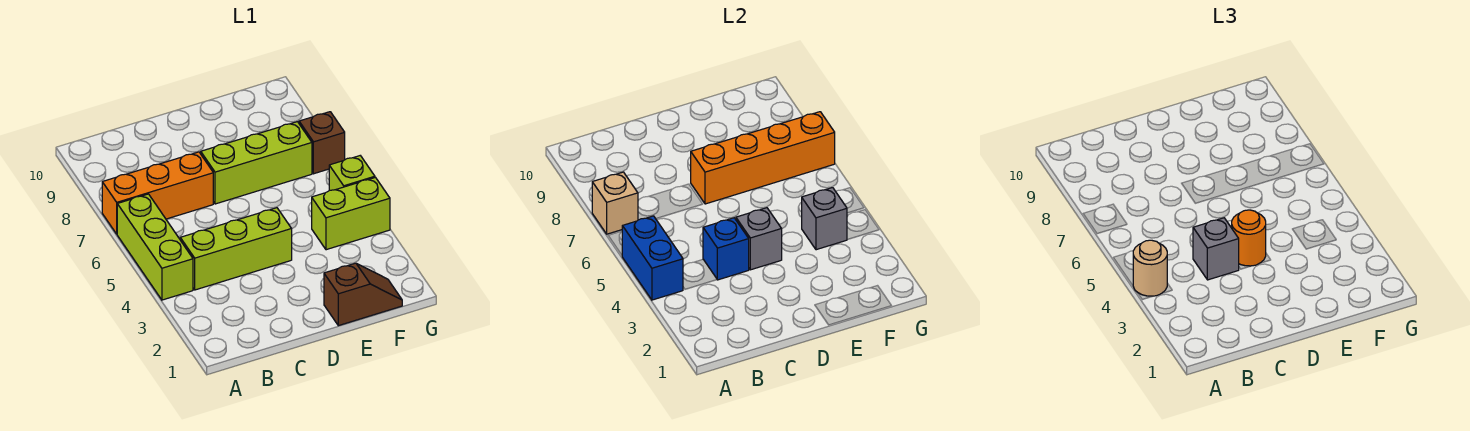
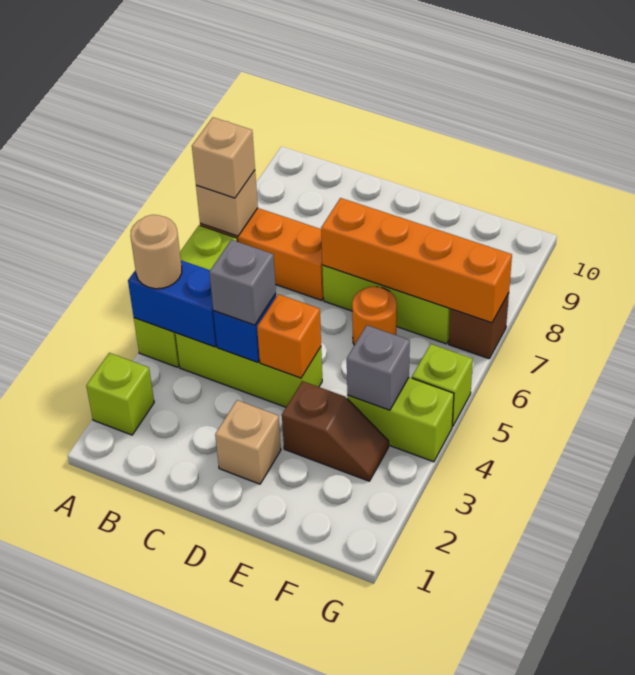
none -> lime 1x1 brick [86,353,154,435]
blue 1x2 brick [622,216,683,300] -> blue 1x2 brick turned to [128,260,217,347]
none -> tan 1x1 brick [192,117,255,198]
none -> tan 1x1 brick [215,400,281,484]
grey 1x1 brick [736,208,782,270] -> orange 1x1 brick [257,294,321,378]
orange 1x1 round brick [1232,210,1266,266] -> orange 1x1 round brick moved to [352,286,397,345]
brown 1x2 slope [324,263,402,326] -> brown 1x2 slope moved to [282,381,389,481]

